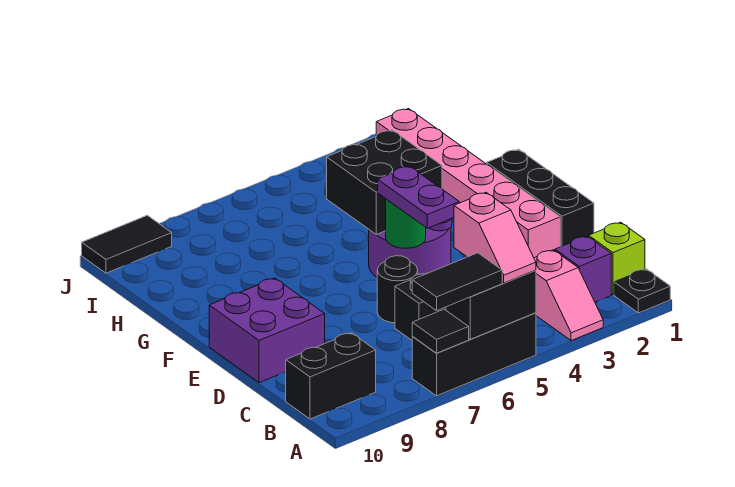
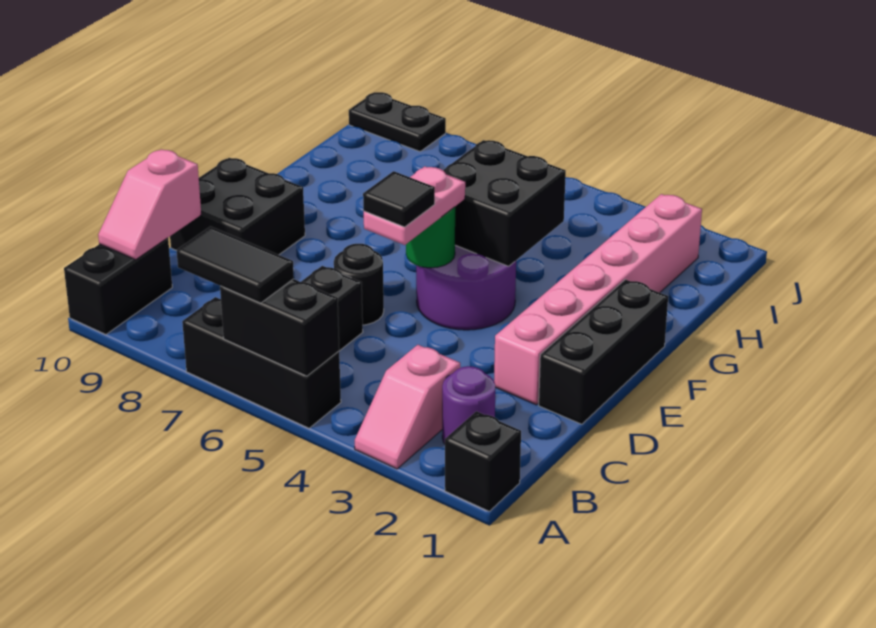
black 1x1 plate [614,269,670,313] -> black 1x1 brick [445,411,521,511]
pink 1x2 slope [454,193,536,283] -> pink 1x2 slope moved to [98,149,201,260]
black 1x1 tile [412,309,469,353] -> black 1x1 tile moved to [363,171,435,227]
lime 1x1 brick [589,222,645,295] -> none
purple 1x1 brick [555,236,611,302] -> purple 1x1 round brick [442,366,495,444]
black 1x2 brick [286,333,376,419] -> black 1x2 brick turned to [64,238,172,335]
purple 1x2 plate [378,166,459,228] -> pink 1x2 plate [364,166,465,245]
purple 2x2 brick [209,278,325,383] -> black 2x2 brick [170,158,305,255]
black 1x2 tile [82,215,172,273] -> black 1x2 plate [349,92,446,151]

